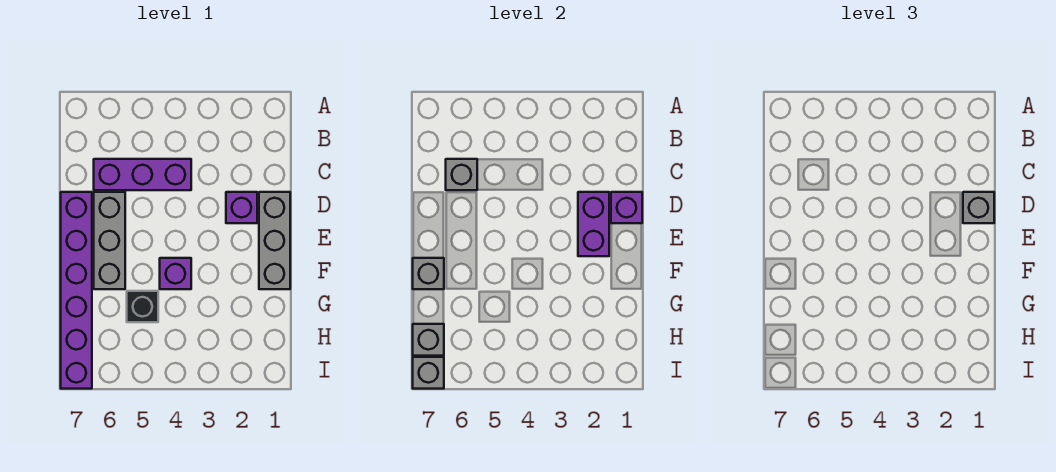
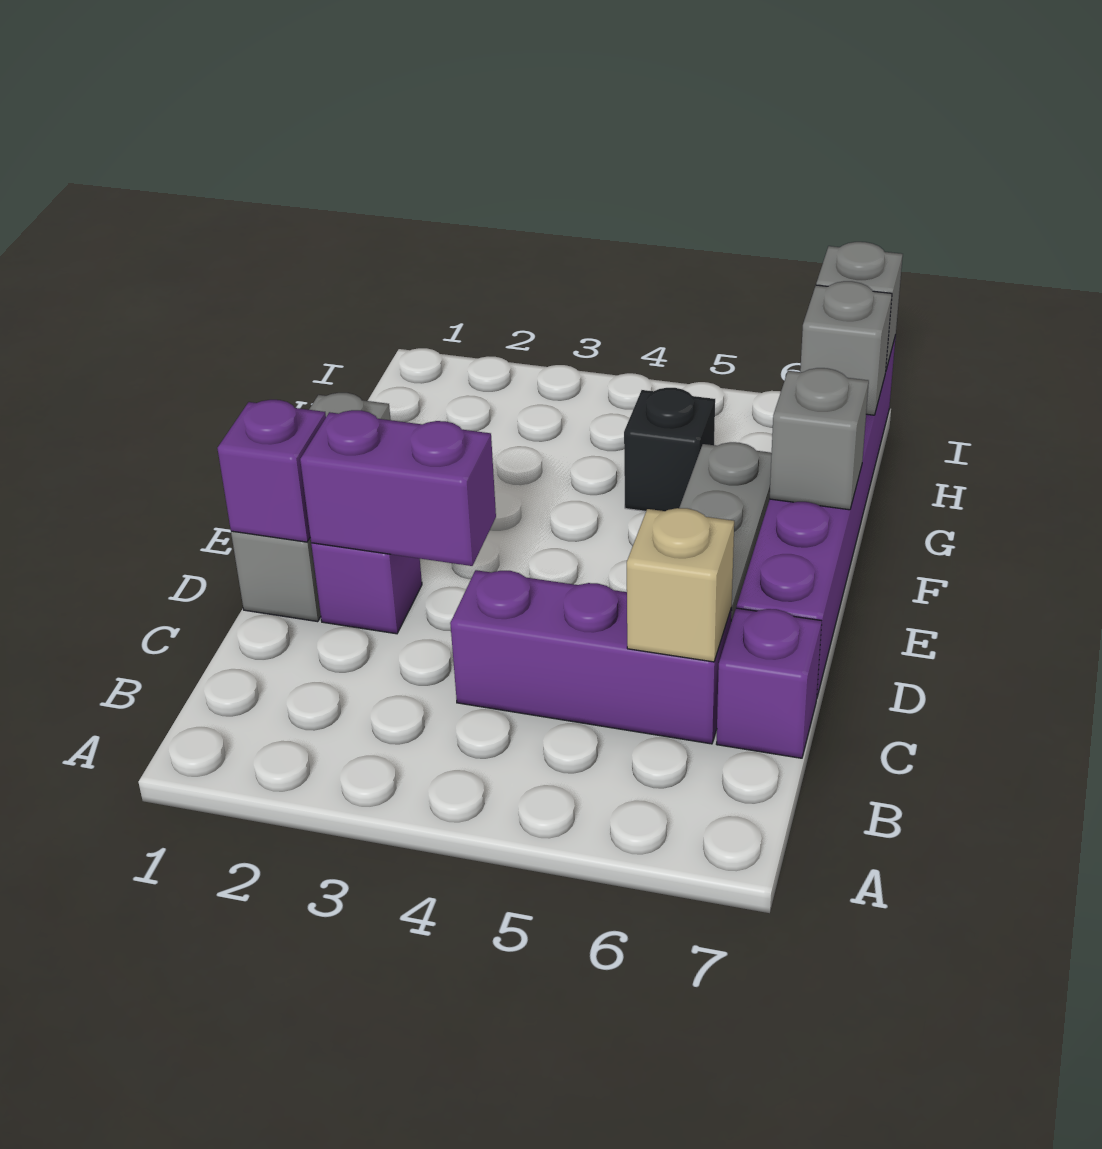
grey 1x1 brick [446,159,477,190] -> tan 1x1 brick [627,508,734,662]
grey 1x1 brick [963,192,994,223] -> none
purple 1x2 brick [578,192,609,256] -> purple 1x2 brick turned to [300,410,496,566]
purple 1x1 brick [160,258,191,289] -> purple 1x1 brick moved to [717,608,822,758]

